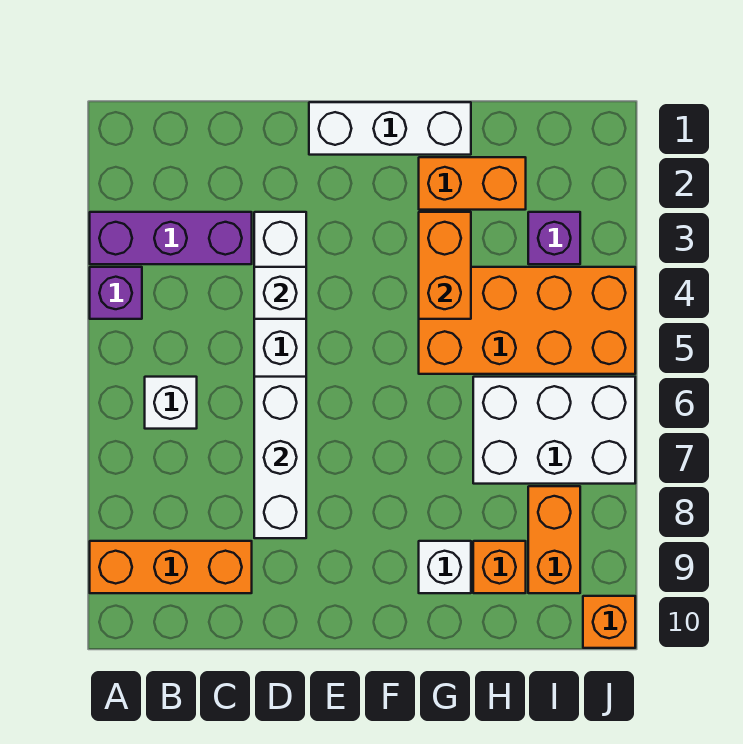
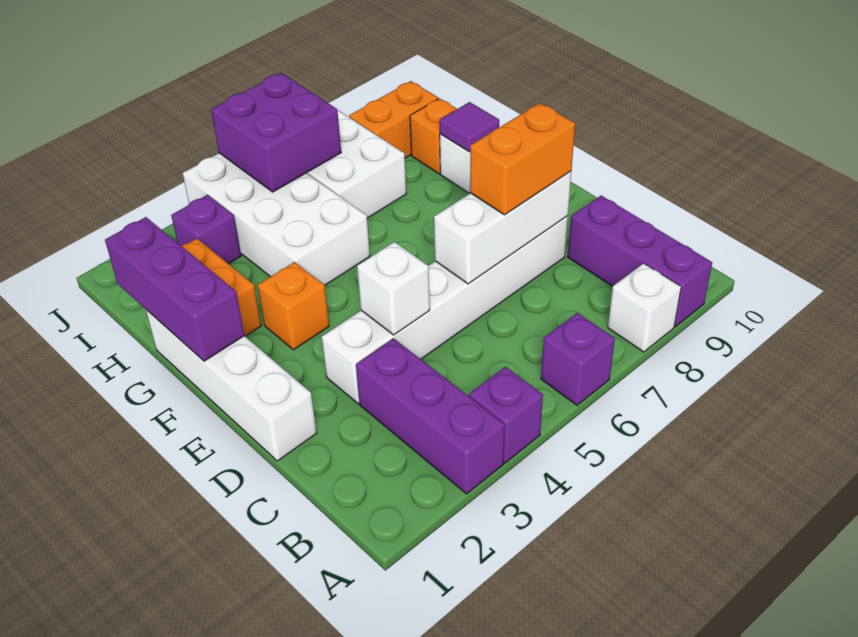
none -> purple 1x1 brick [541,313,615,405]
orange 1x3 brick [90,541,252,593] -> purple 1x3 brick [568,196,712,327]
white 1x1 brick [145,377,197,429] -> white 1x1 brick moved to [608,263,681,352]
white 1x3 brick [309,102,471,155] -> white 1x4 brick [146,310,317,461]
none -> purple 1x3 brick [105,217,244,361]
orange 1x2 brick [419,212,471,319] -> orange 1x2 brick moved to [470,103,575,215]
orange 2x4 brick [419,267,635,374] -> white 2x4 brick [183,153,370,285]
none -> purple 1x1 tile [439,102,499,152]
none -> purple 2x2 brick [211,73,341,192]
orange 1x1 brick [583,596,635,648] -> orange 1x1 brick moved to [258,262,329,350]

